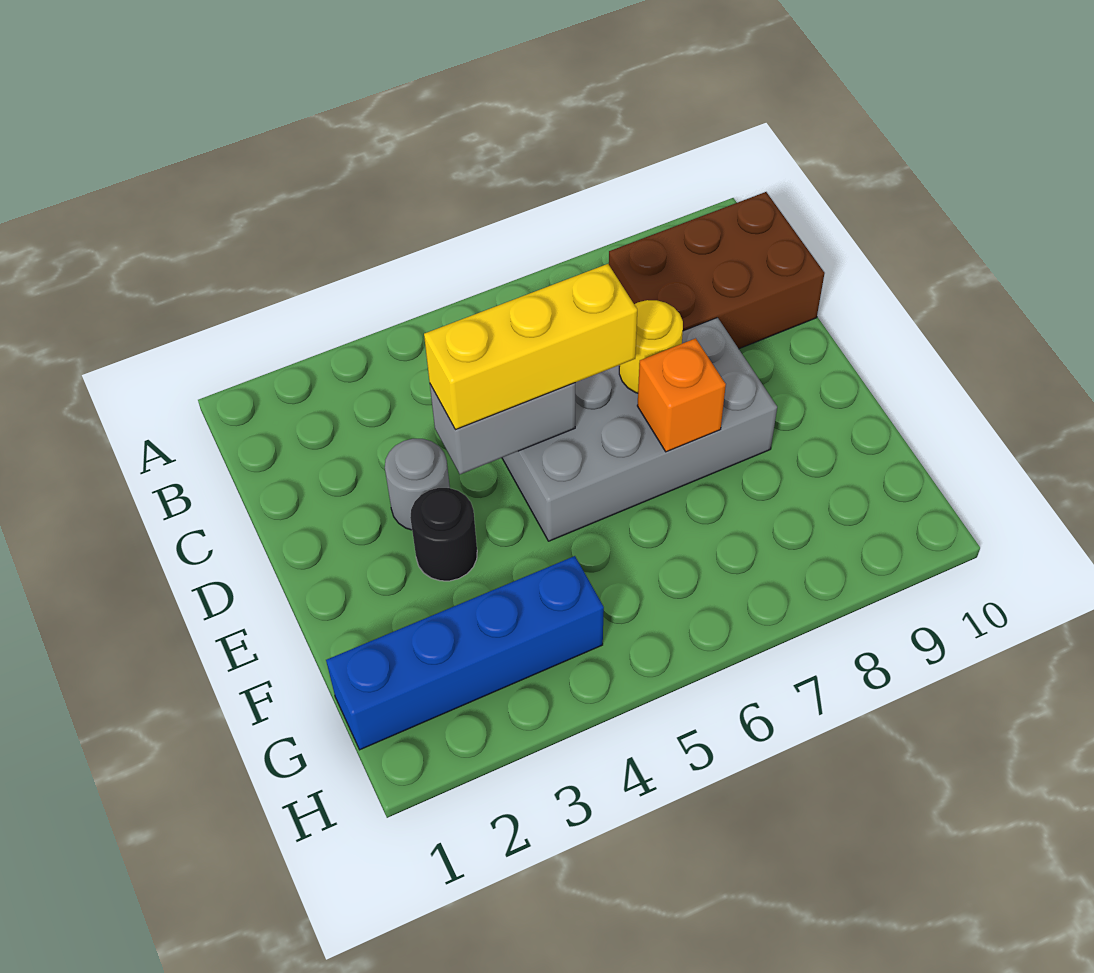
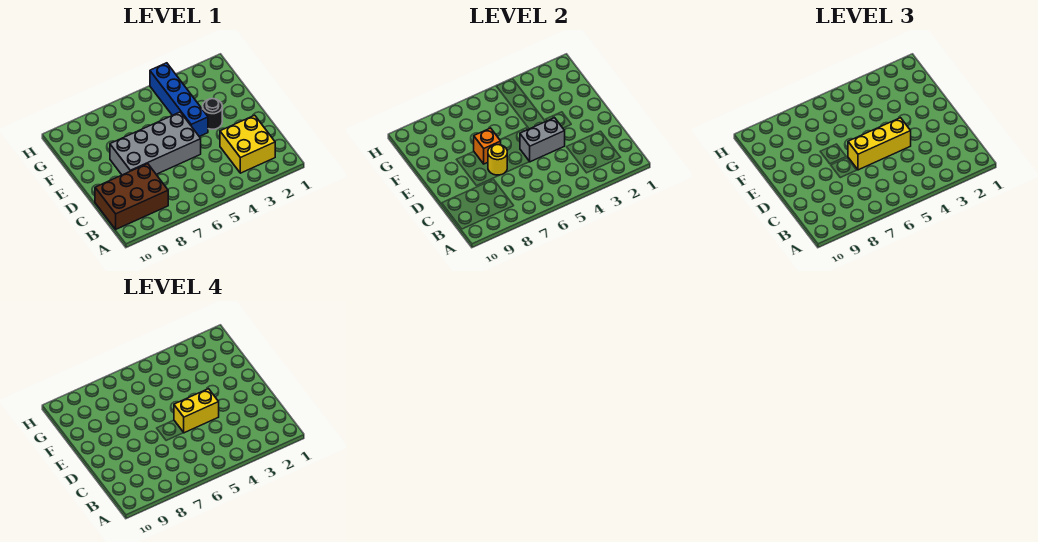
none -> yellow 2x2 brick [220,115,275,173]
grey 1x1 round brick [385,439,450,530] -> none
none -> yellow 1x2 brick [174,389,219,433]
blue 1x4 brick [326,556,604,750] -> blue 1x4 brick turned to [150,63,208,137]

